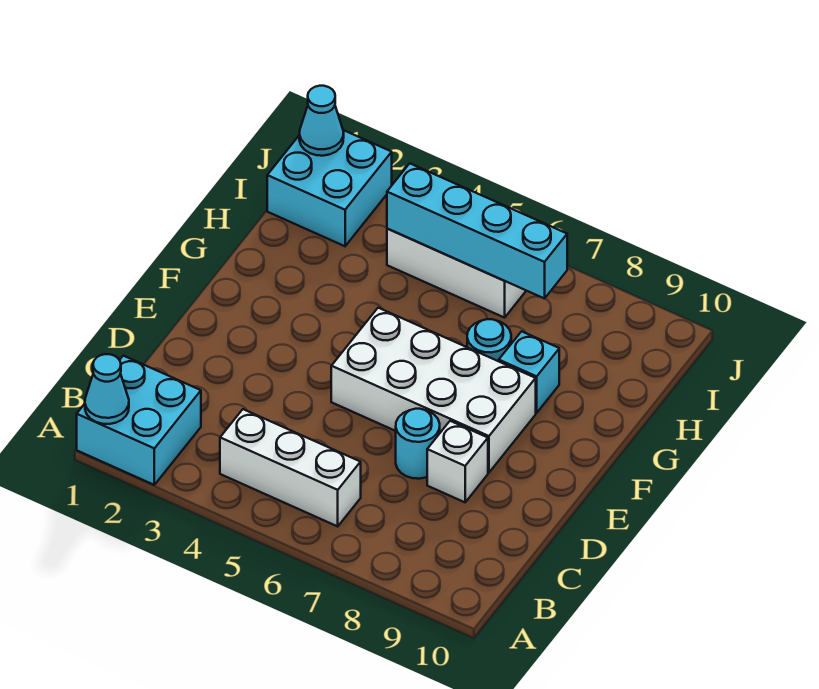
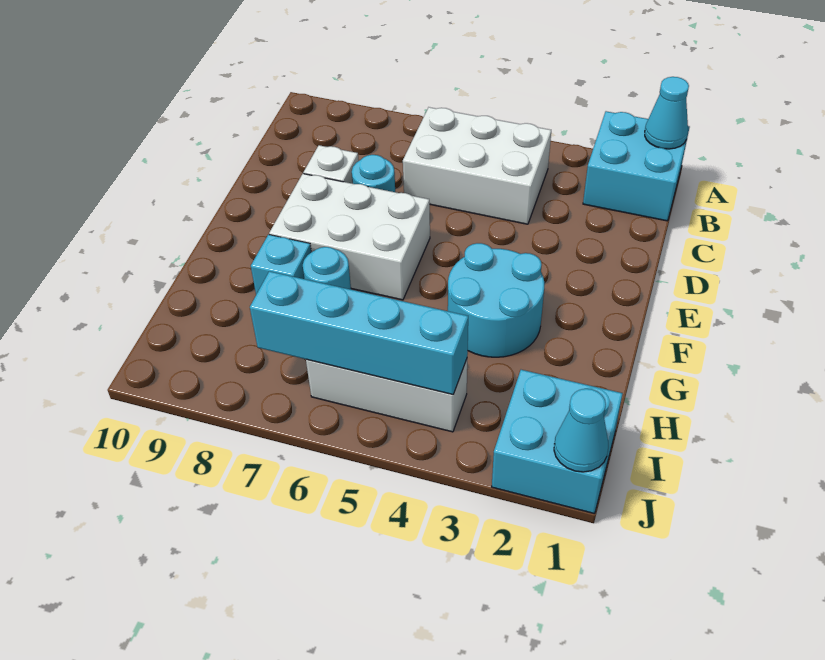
white 1x3 brick [220,409,361,526] -> white 2x3 brick [403,107,551,224]
white 2x4 brick [331,308,536,473] -> white 2x3 brick [269,174,430,300]
none -> cyan 2x2 round brick [448,243,544,357]

